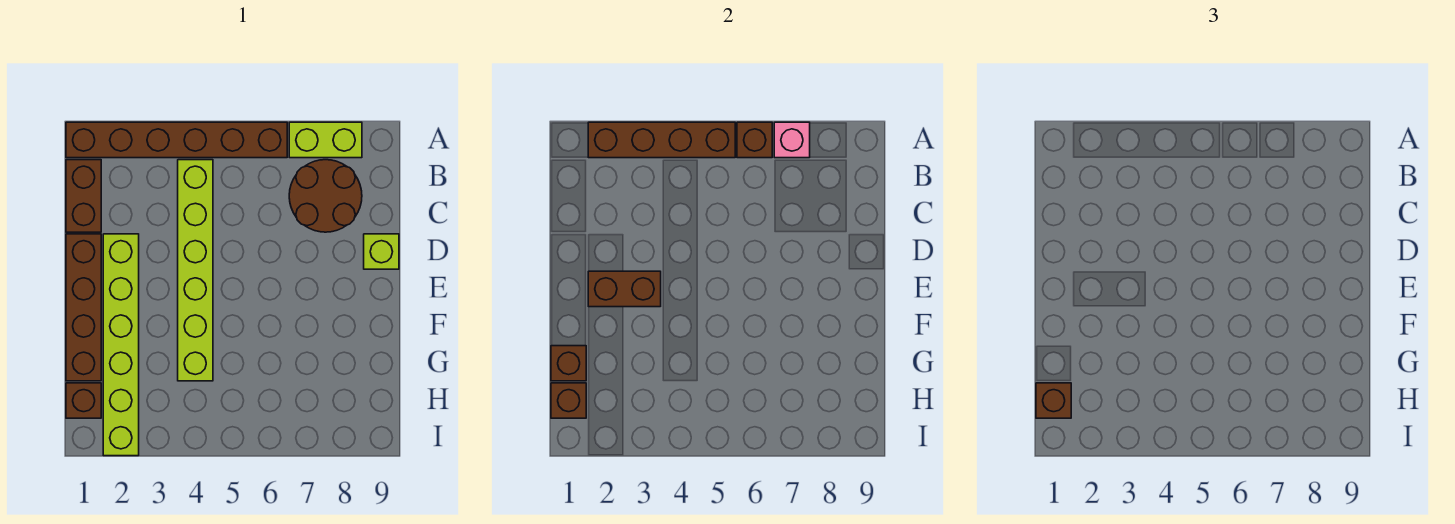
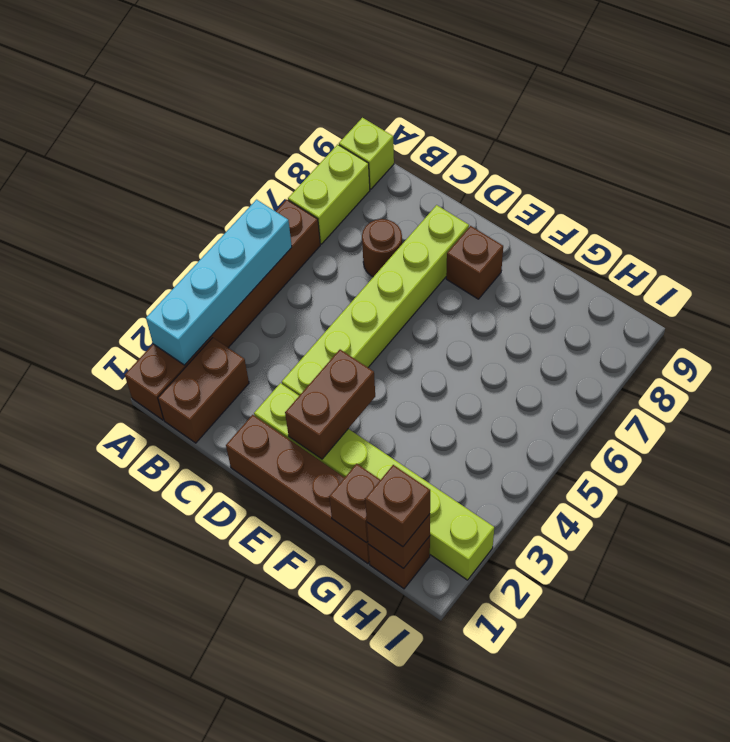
brown 1x4 brick [588,122,735,158] -> cyan 1x4 brick [146,200,292,365]
brown 1x1 brick [737,122,772,158] -> brown 1x1 brick moved to [446,226,503,299]
pink 1x1 brick [774,122,810,158] -> none
brown 1x2 brick [66,160,101,232] -> brown 1x2 brick turned to [158,338,249,443]
lime 1x6 brick [178,160,213,381] -> lime 1x6 brick turned to [282,205,469,396]
brown 2x2 round brick [289,160,362,232] -> brown 1x1 round brick [362,219,402,277]
lime 1x1 brick [364,234,399,269] -> lime 1x1 brick moved to [339,118,394,189]

